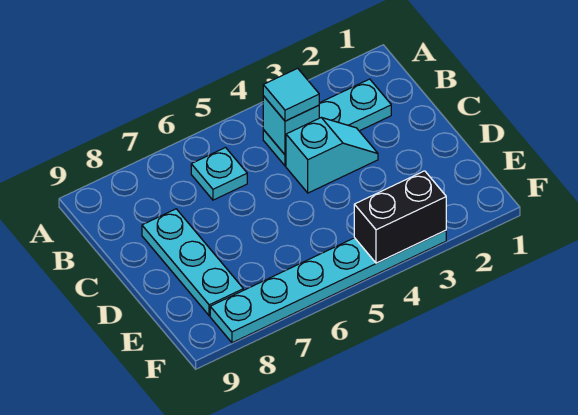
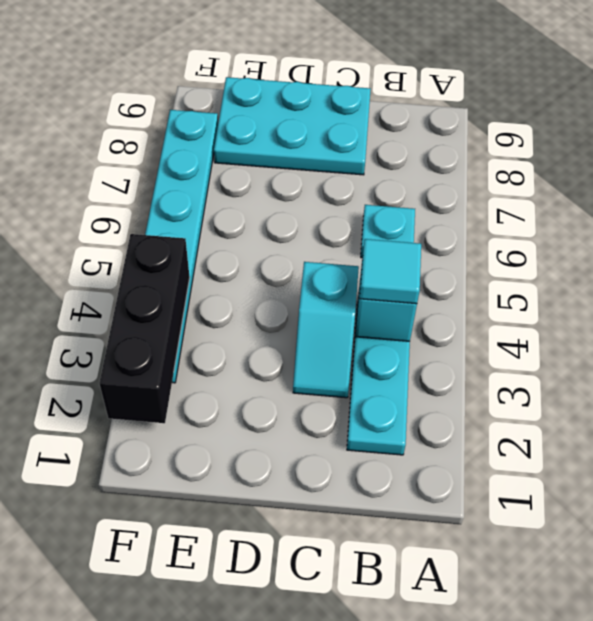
cyan 1x3 plate [142,209,243,316] -> cyan 2x3 plate [214,77,371,175]
black 1x2 brick [354,171,446,263] -> black 1x3 brick [99,234,190,423]

